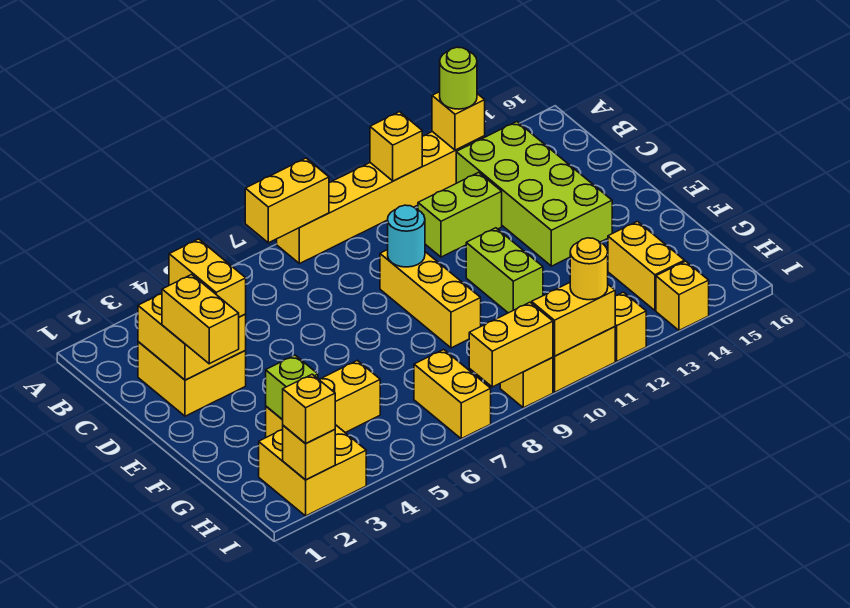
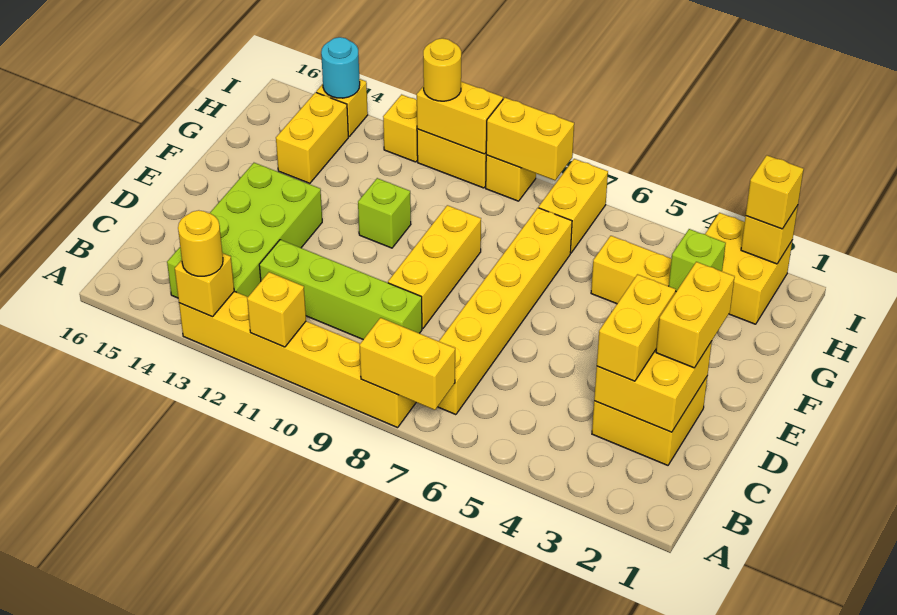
lime 1x1 round brick [440,47,477,109] -> yellow 1x1 round brick [178,210,223,276]
none -> yellow 1x6 brick [438,208,572,415]
lime 1x2 brick [418,172,502,257] -> lime 1x4 brick [259,240,422,339]
cyan 1x1 round brick [388,205,425,267] -> cyan 1x1 round brick moved to [321,37,360,98]
lime 1x2 brick [466,228,543,313] -> lime 1x1 brick [358,178,411,248]

